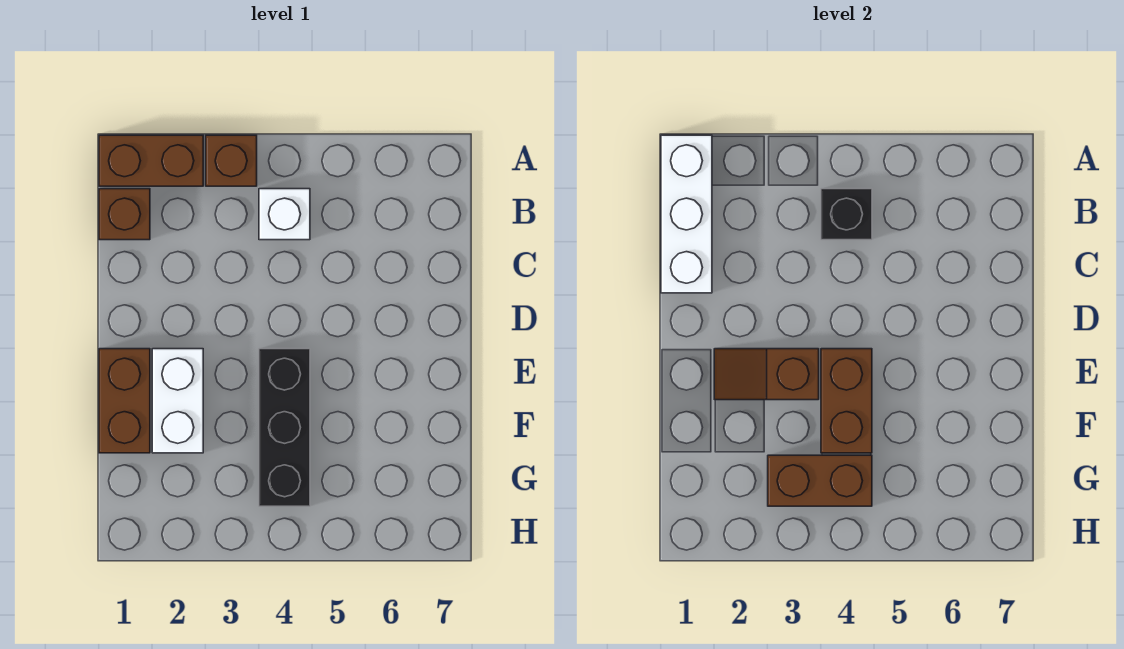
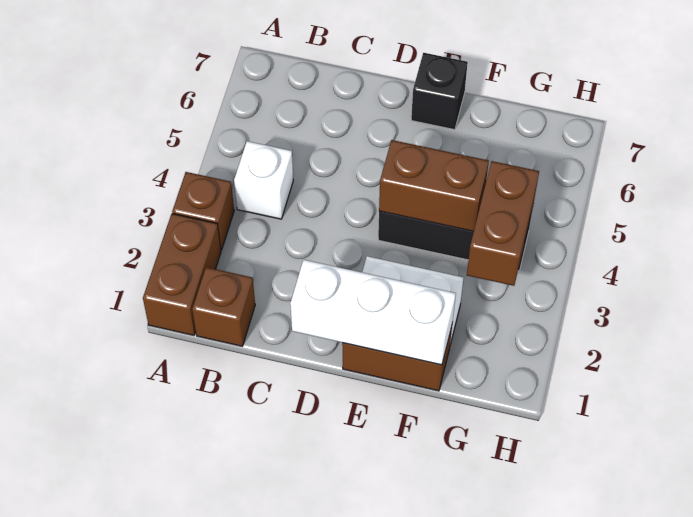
white 1x3 brick [661,135,712,293] -> white 1x3 brick moved to [290,260,456,365]
black 1x1 brick [821,189,872,240] -> black 1x1 brick moved to [411,53,468,130]
brown 1x2 slope [714,349,819,400] -> none

